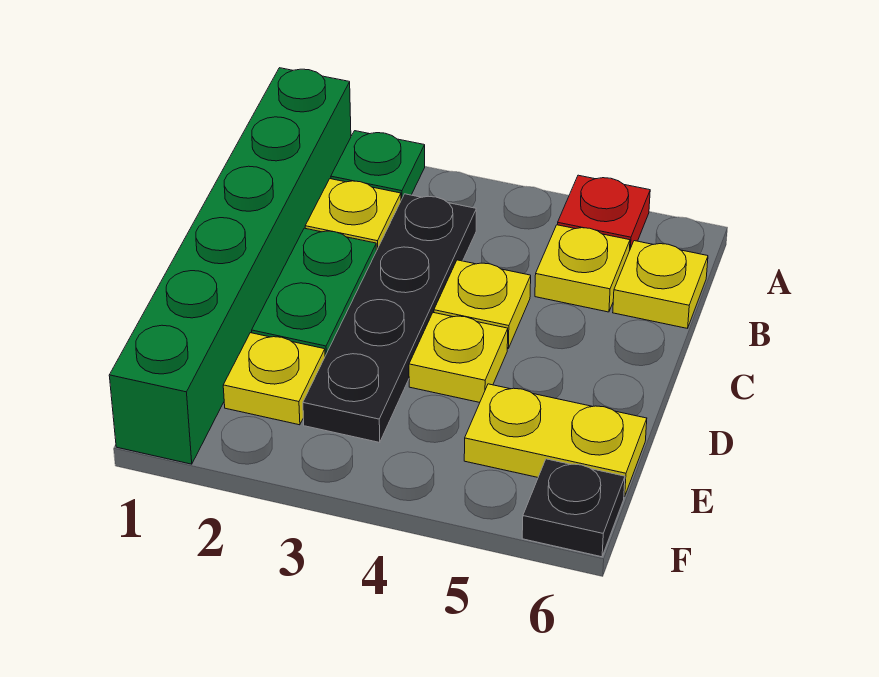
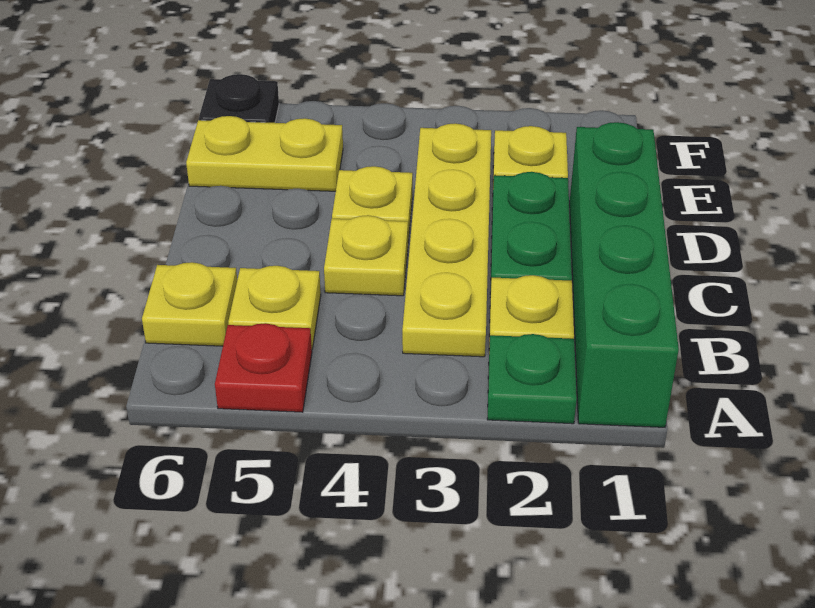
green 1x6 brick [109,68,351,464] -> green 1x4 brick [570,122,679,427]
black 1x4 plate [303,194,476,442] -> yellow 1x4 plate [402,123,491,357]

